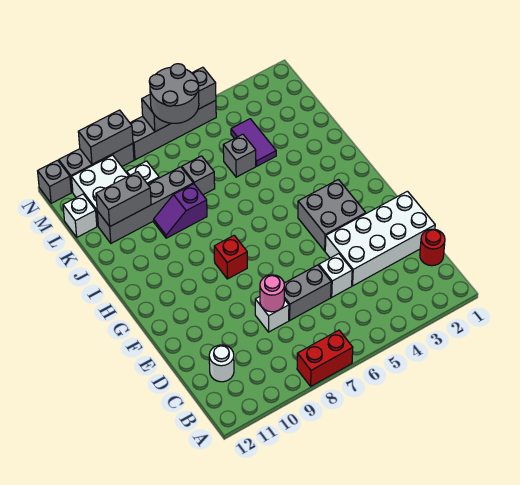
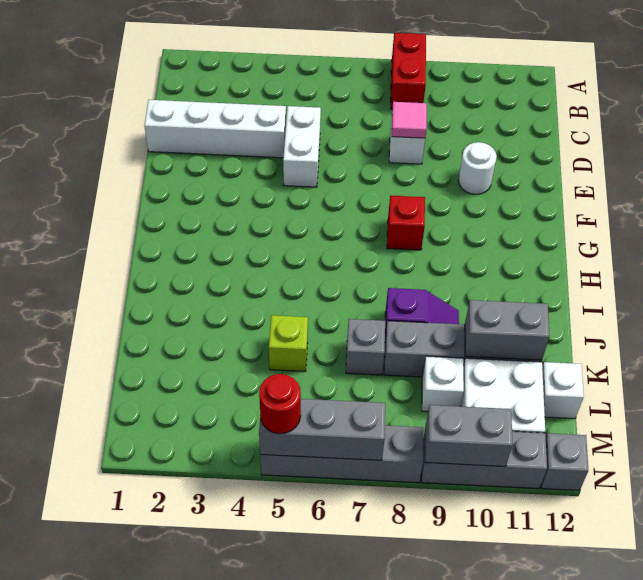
red 1x2 brick [297,330,353,386] -> red 1x2 brick turned to [391,33,426,109]
red 1x1 round brick [420,229,445,266] -> red 1x1 round brick moved to [259,374,301,434]
white 1x1 round brick [209,345,234,382] -> white 1x1 round brick moved to [458,142,497,194]
white 2x4 brick [325,191,435,286] -> white 1x4 brick [144,100,286,158]
white 1x1 brick [319,254,352,297] -> white 1x2 brick [283,106,321,187]
grey 1x2 brick [284,265,331,320] -> none
pink 1x1 round brick [260,275,284,312] -> pink 1x1 tile [392,102,427,138]
grey 2x2 brick [298,180,366,251] -> none
purple 1x2 tile [231,119,276,166] -> none
grey 1x1 brick [223,134,256,177] -> lime 1x1 brick [269,315,308,371]
grey 2x2 round brick [149,64,199,123] -> none

